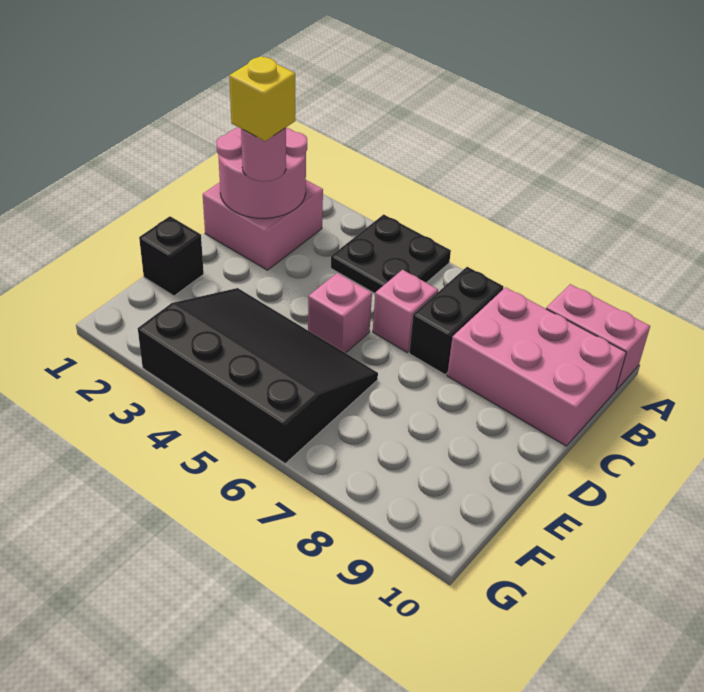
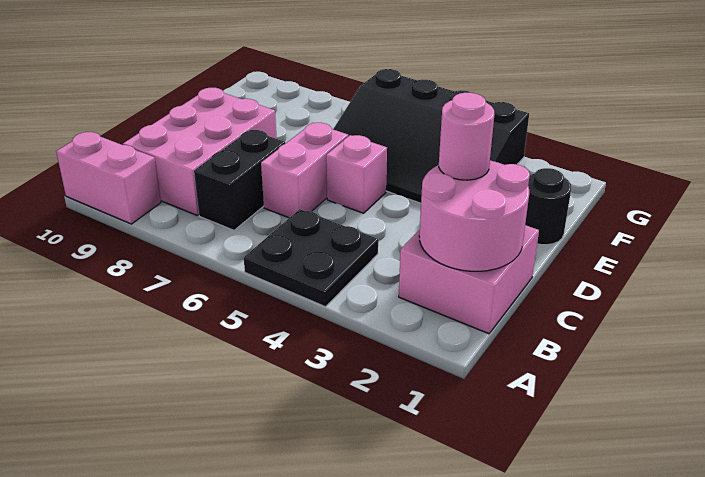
pink 2x3 brick [447,287,626,446] -> pink 2x3 brick turned to [123,88,277,216]
yellow 1x1 brick [229,56,295,141] -> none
pink 1x1 brick [373,270,438,352] -> pink 1x2 brick [261,123,348,218]
black 1x1 brick [139,216,204,296] -> black 1x1 round brick [525,168,571,245]

